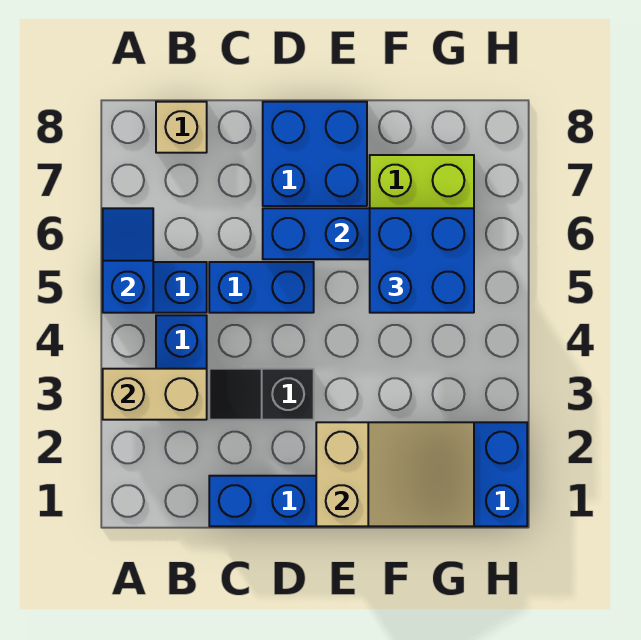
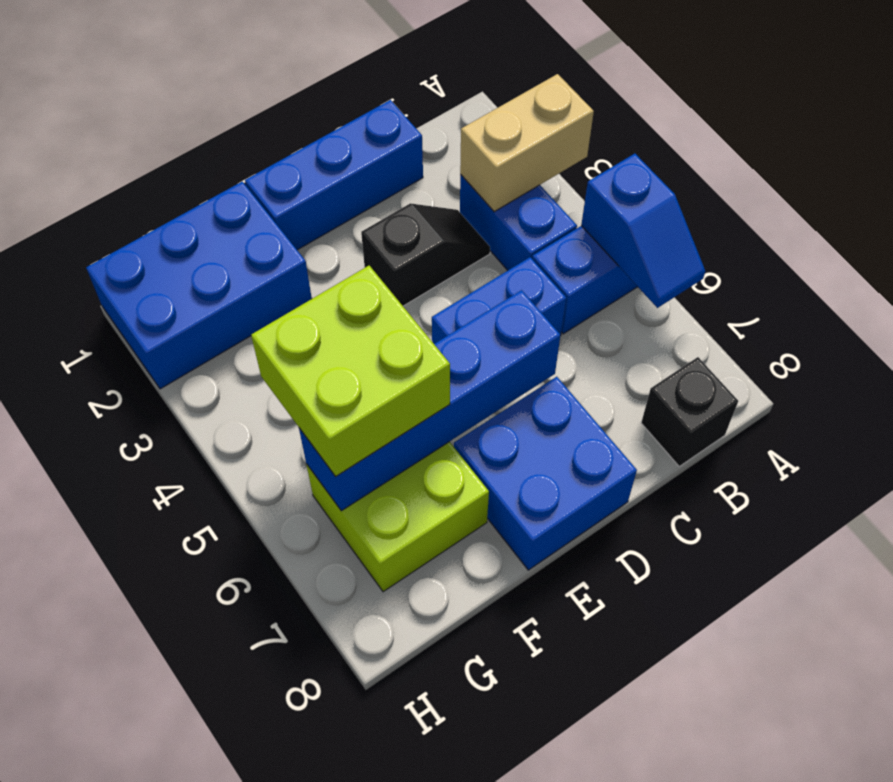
tan 1x1 brick [156,102,207,153] -> black 1x1 brick [641,357,738,466]
tan 2x3 slope [316,422,474,526] -> none
blue 2x2 brick [370,208,474,313] -> lime 2x2 brick [251,266,450,476]

